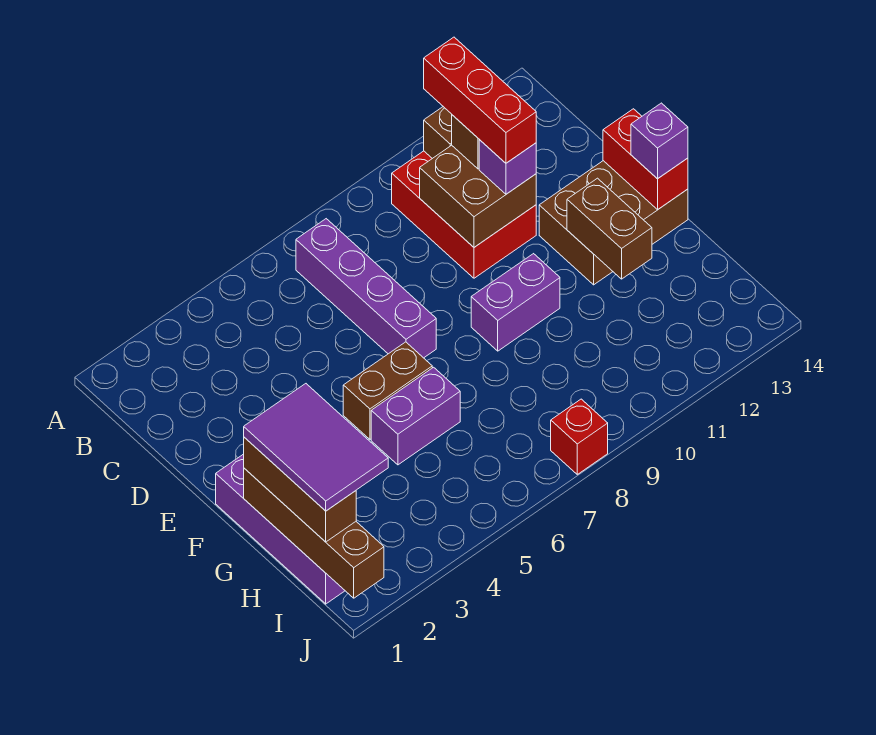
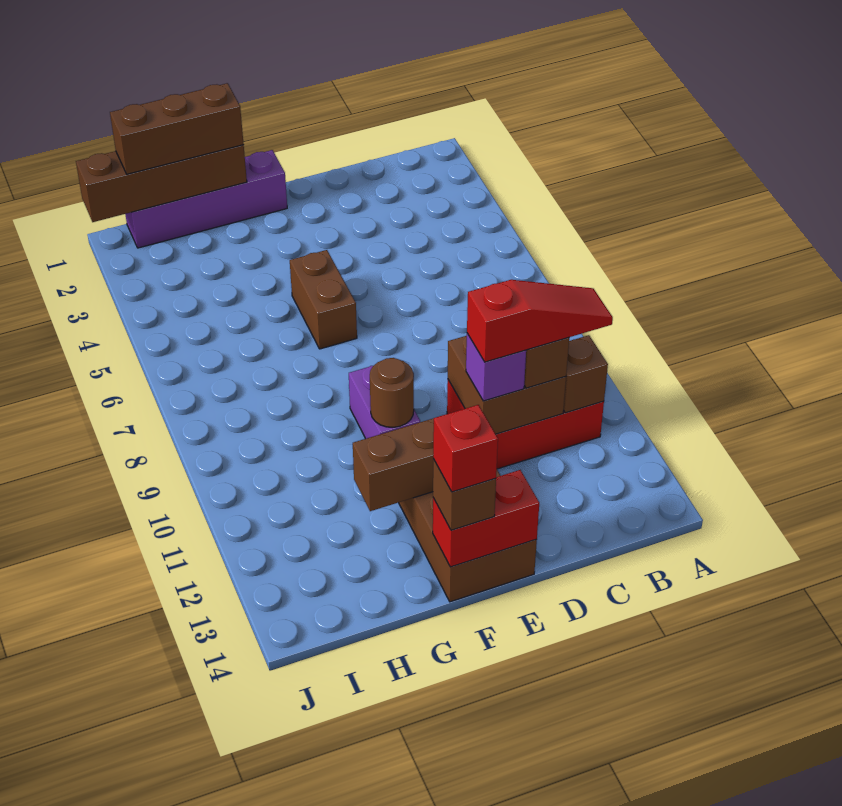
purple 1x4 brick [296,219,436,358] -> none
red 1x3 brick [424,37,536,163] -> red 1x3 slope [467,280,613,362]
none -> brown 1x1 round brick [370,358,414,427]
purple 1x1 brick [631,103,688,179] -> brown 1x1 brick [433,459,496,530]
purple 2x3 tile [244,384,388,511] -> none
purple 1x2 brick [371,367,460,465] -> none
red 1x1 brick [551,399,608,474] -> red 1x1 brick moved to [433,405,498,492]

